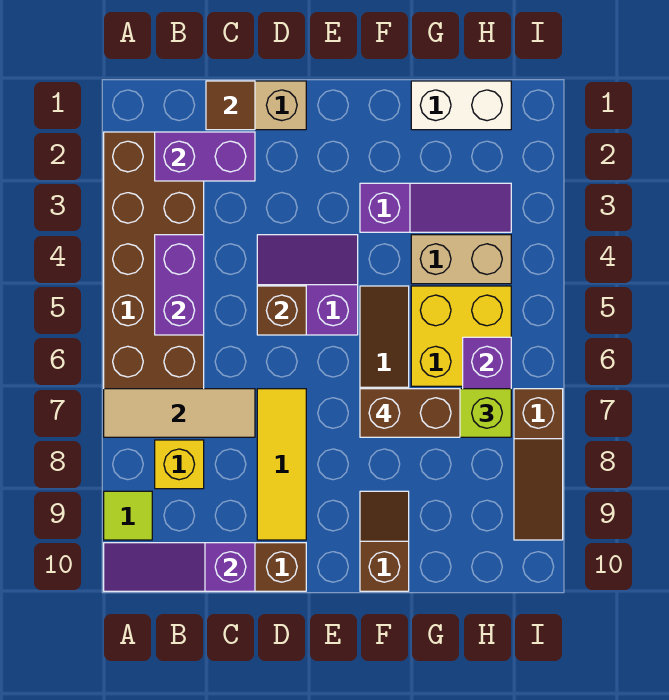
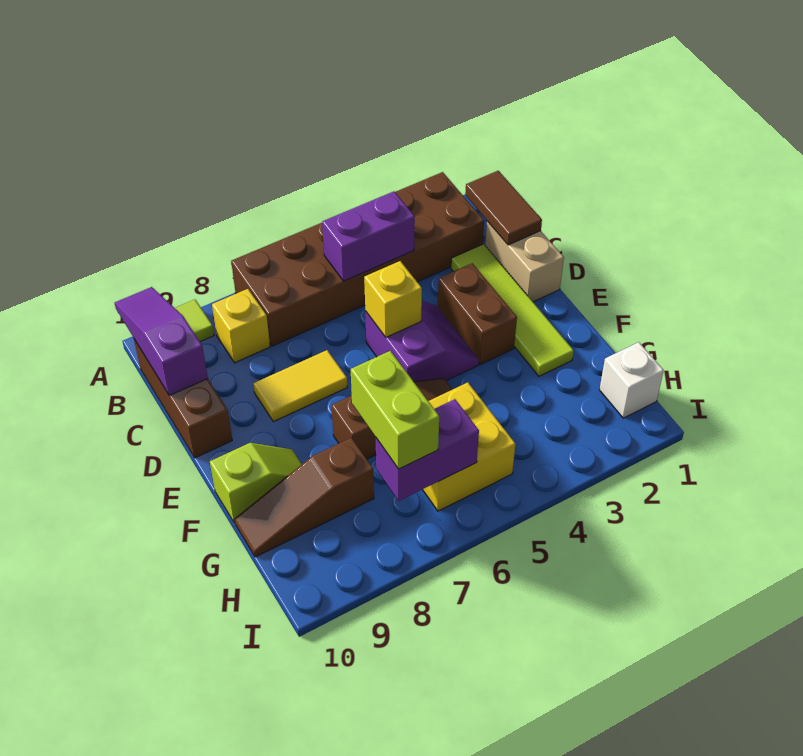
tan 1x3 tile [104,389,255,437] -> none
purple 1x2 brick [155,132,255,181] -> none
brown 1x1 tile [206,81,255,130] -> brown 1x2 tile [465,171,542,245]
none -> lime 1x4 tile [451,244,574,376]
brown 1x1 brick [257,286,306,335] -> yellow 1x1 brick [364,261,422,337]
yellow 1x3 tile [257,389,306,540] -> yellow 1x2 tile [253,350,347,422]
purple 1x3 slope [360,183,511,232] -> none
brown 1x2 brick [360,389,460,437] -> brown 1x2 brick moved to [438,263,517,364]
brown 1x2 slope [360,491,409,591] -> lime 1x2 slope [210,443,302,523]
white 1x2 brick [411,81,511,130] -> white 1x1 brick [599,342,664,418]
tan 1x2 brick [411,235,511,284] -> none
brown 1x3 slope [514,389,563,540] -> brown 1x3 slope moved to [234,438,374,557]

